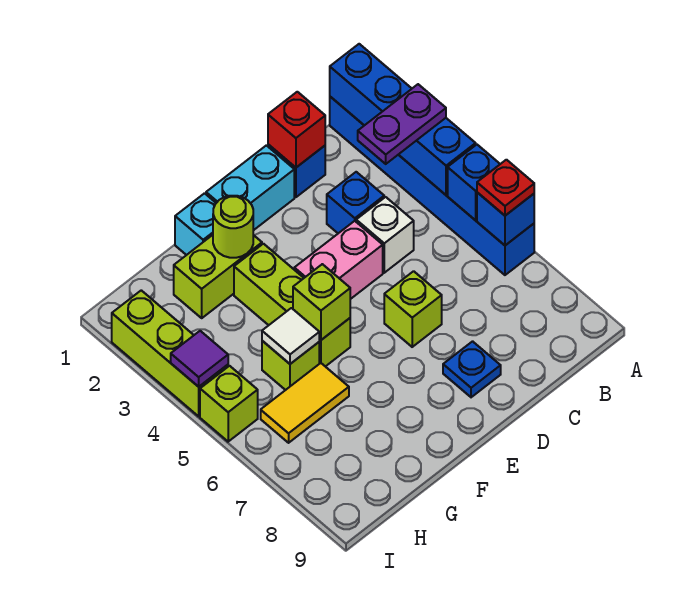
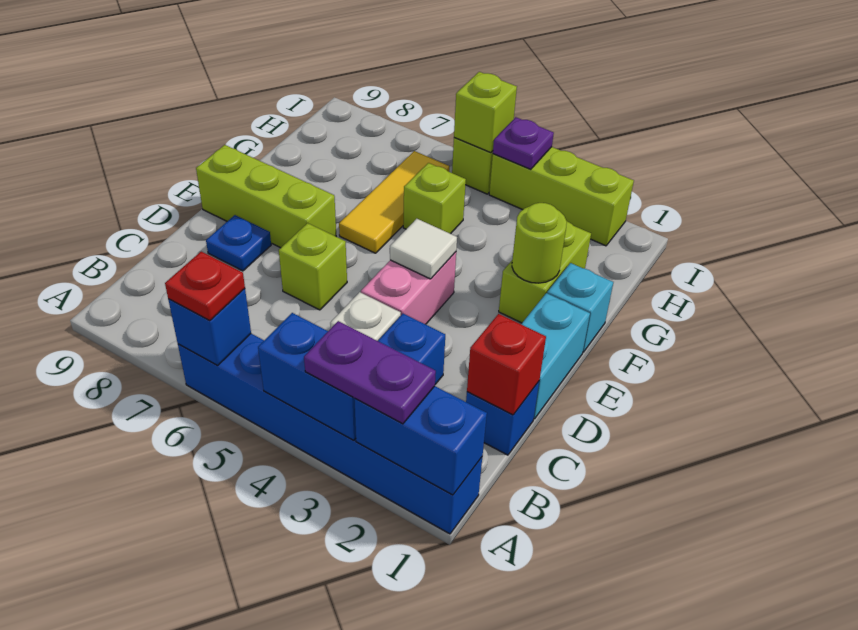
purple 1x2 plate [358,84,446,164] -> purple 1x2 plate turned to [304,321,436,424]
blue 1x1 brick [448,145,500,220] -> none
lime 1x3 brick [234,244,350,367] -> lime 1x3 brick moved to [196,145,336,248]
lime 1x1 brick [293,264,350,340] -> lime 1x1 brick moved to [454,72,517,153]
white 1x1 tile [262,308,319,364] -> white 1x1 tile moved to [390,219,457,279]
yellow 1x2 tile [261,363,349,443] -> yellow 1x3 tile [339,151,449,253]
purple 1x1 tile [171,331,228,387] -> purple 1x1 plate [493,117,554,169]

